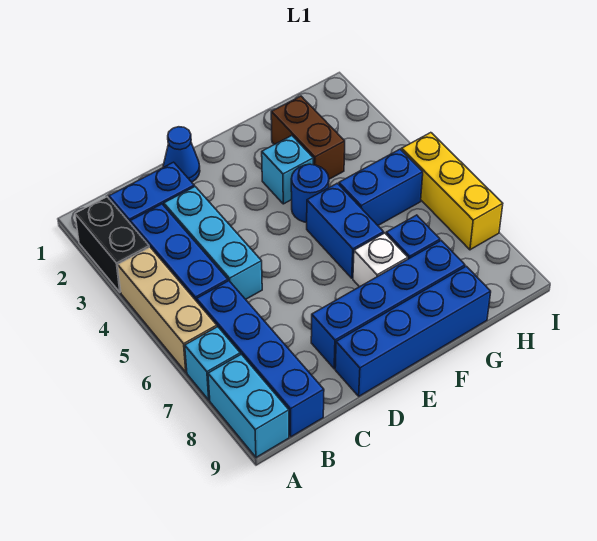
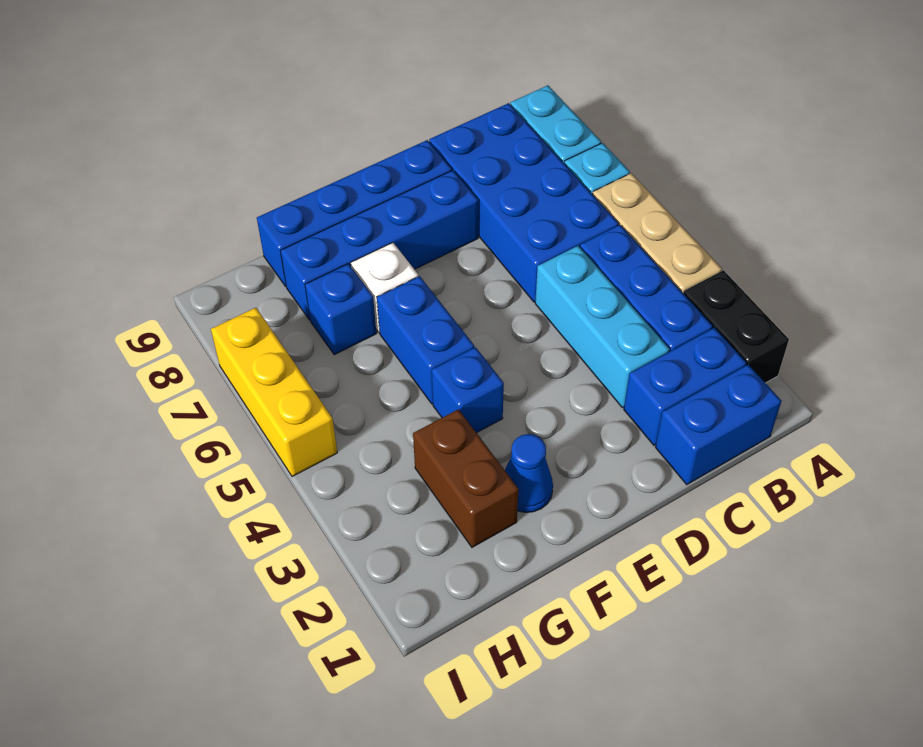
blue 1x4 brick [197,281,324,437] -> blue 2x4 brick [429,103,619,302]
blue 1x1 cone [163,127,200,182] -> blue 1x1 cone moved to [505,434,553,512]
cyan 1x1 brick [262,136,313,204] -> none
blue 1x1 round brick [291,164,329,222] -> blue 1x1 brick [432,347,504,433]
blue 1x2 brick [339,149,423,225] -> blue 1x2 brick moved to [655,365,781,485]

